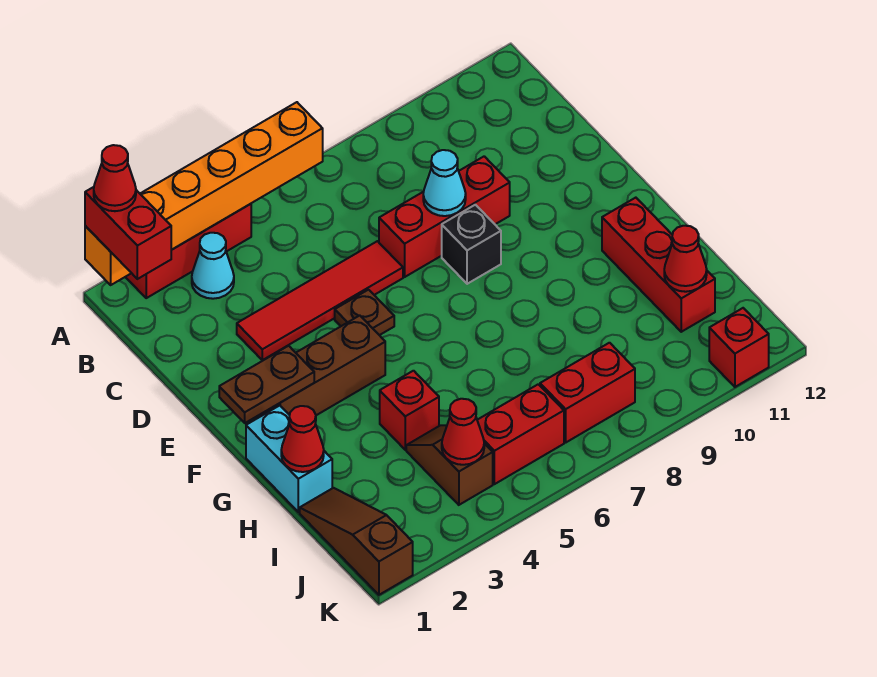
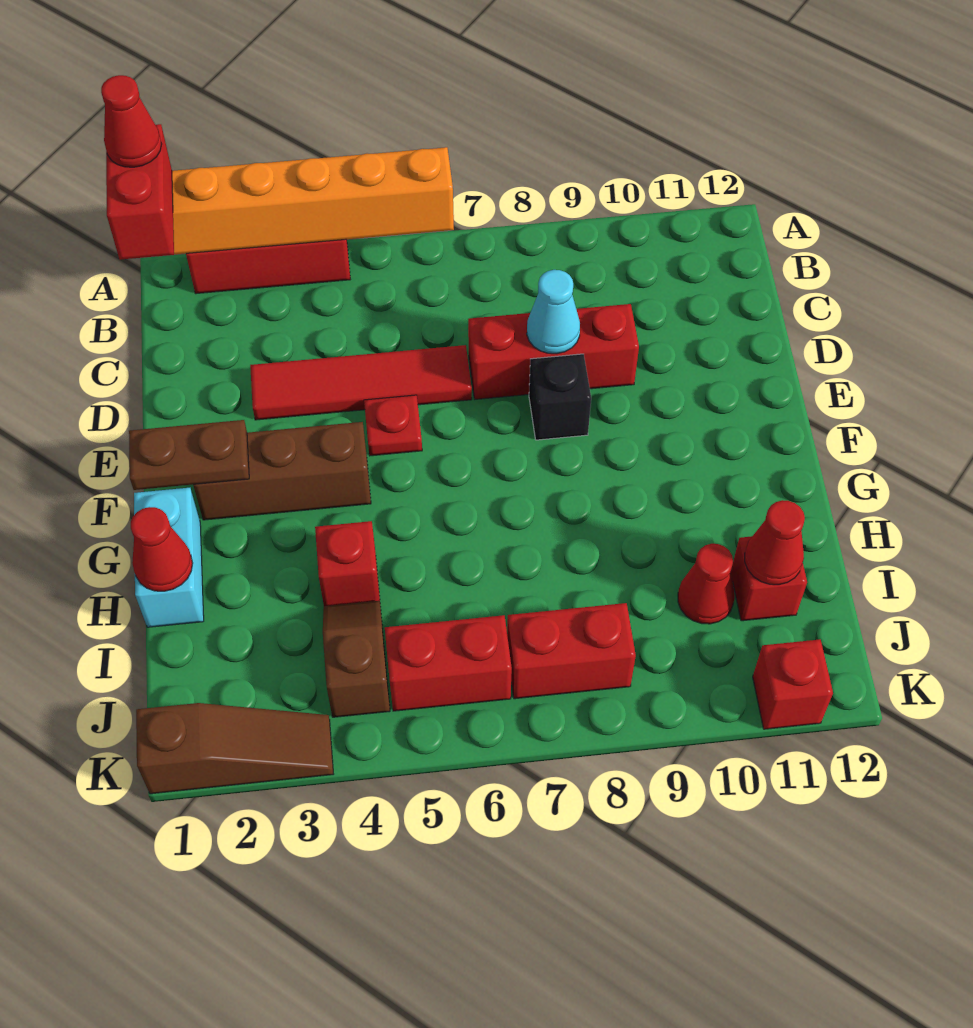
cyan 1x1 cone [192,233,234,299] -> none
brown 1x1 plate [335,290,394,335] -> red 1x1 plate [364,395,422,456]
red 1x3 brick [602,198,715,332] -> red 1x1 brick [731,536,807,621]
brown 1x3 slope [300,488,413,595] -> brown 1x3 slope turned to [136,703,333,794]
red 1x1 cone [442,399,484,465] -> red 1x1 cone moved to [678,544,735,624]

